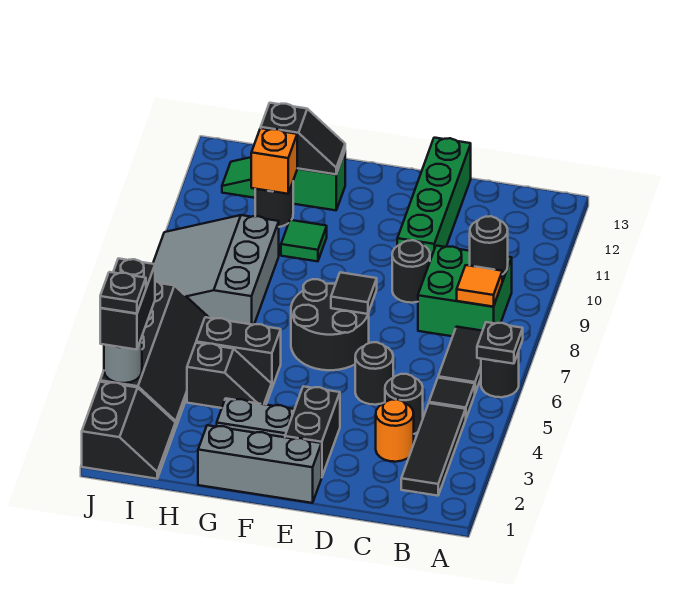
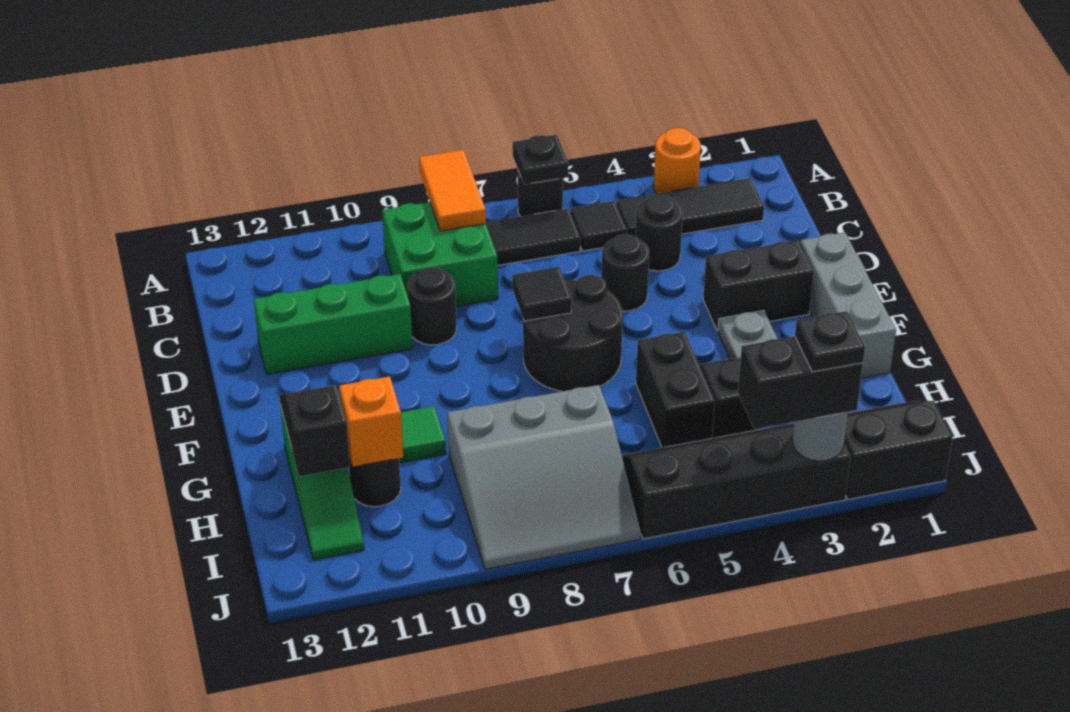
orange 1x1 tile [457,265,502,307] -> orange 1x2 tile [419,150,486,231]
black 1x1 round brick [470,216,508,275] -> none
orange 1x1 round brick [376,399,414,462] -> orange 1x1 round brick moved to [654,128,701,194]
green 1x4 brick [397,138,471,260] -> green 1x3 brick [254,274,413,374]

